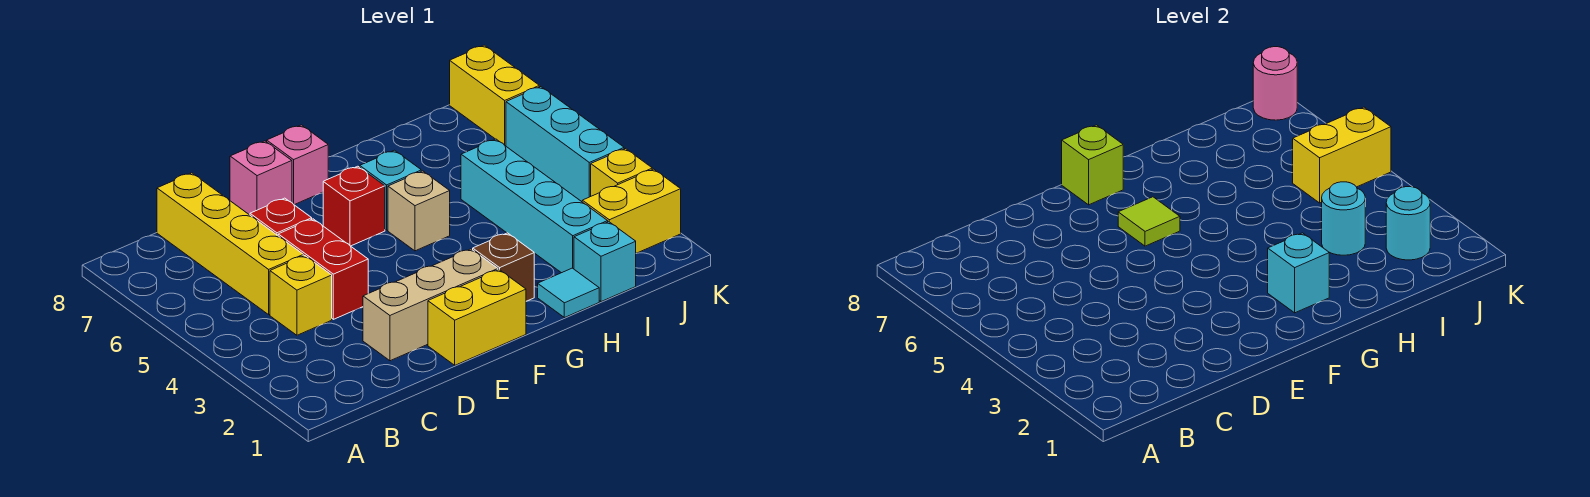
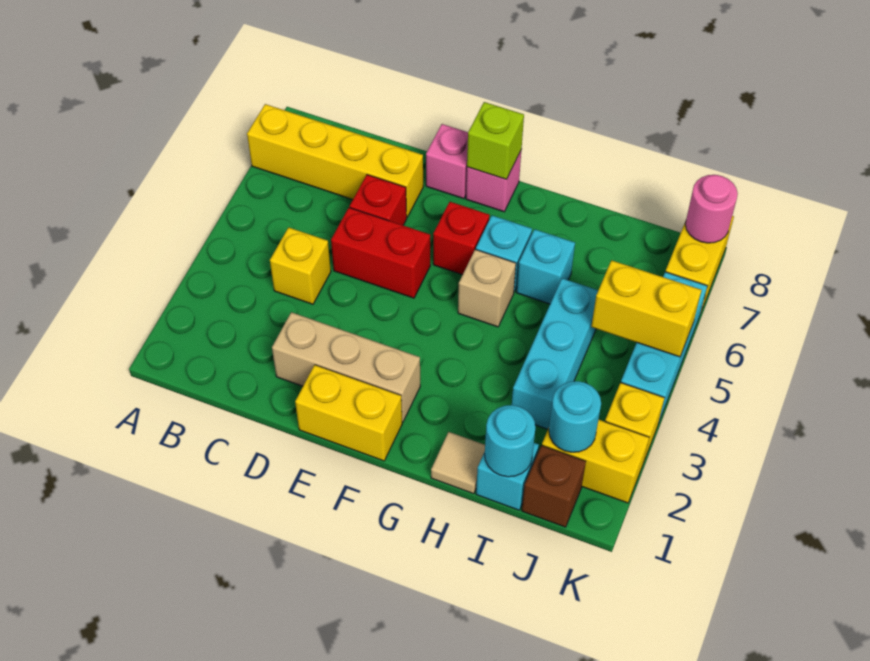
yellow 1x4 brick [157,173,303,315] -> yellow 1x4 brick turned to [247,104,423,217]
red 1x2 brick [278,219,368,319] -> red 1x2 brick turned to [331,208,430,298]
lime 1x1 tile [1118,197,1180,246] -> none
brown 1x1 brick [473,233,534,301] -> brown 1x1 brick moved to [522,445,586,527]
cyan 1x1 brick [1268,233,1329,313] -> cyan 1x1 brick moved to [516,229,575,304]
cyan 1x1 tile [538,268,599,318] -> tan 1x1 tile [431,432,485,494]
cyan 1x4 brick [461,139,608,273] -> cyan 1x3 brick [512,278,598,429]
cyan 1x1 round brick [1322,182,1365,255] -> cyan 1x1 round brick moved to [485,405,535,477]

